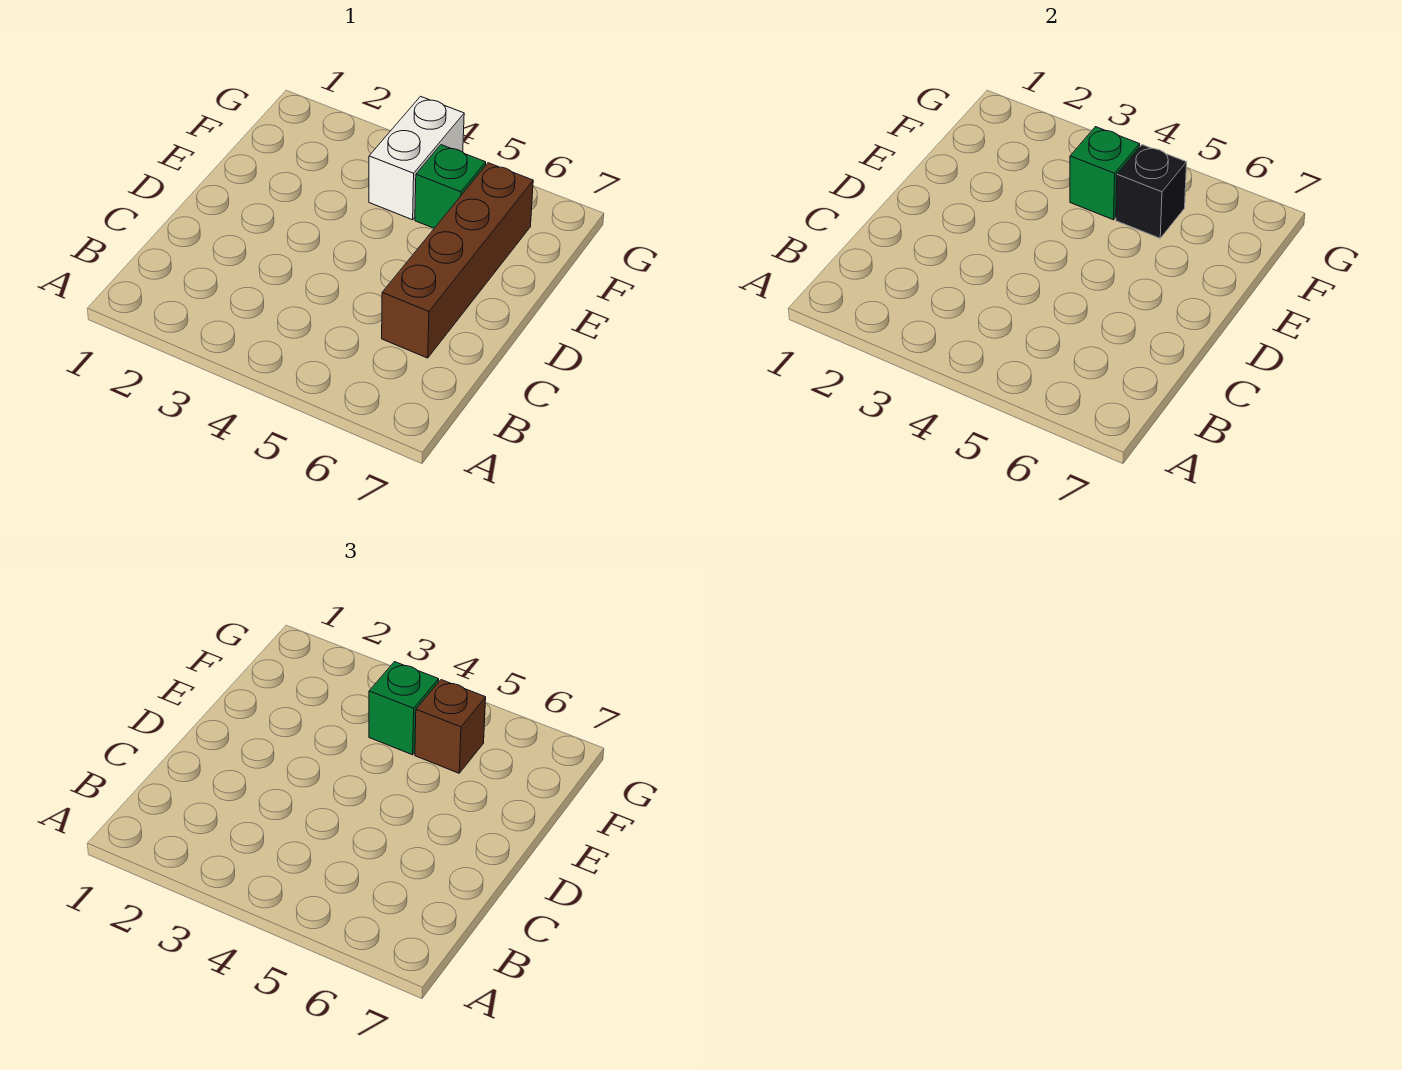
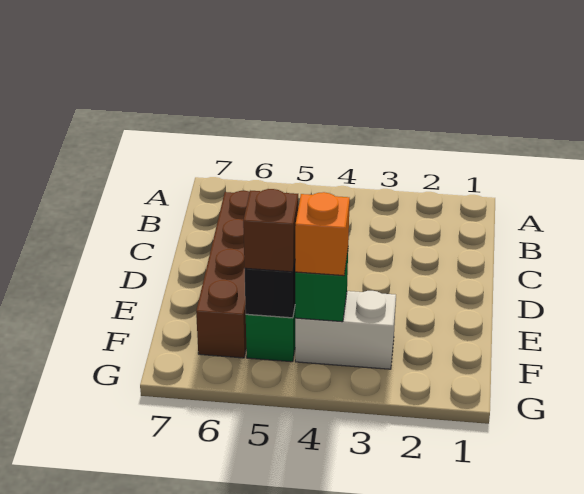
white 1x2 brick [369,96,464,220] -> white 1x2 brick turned to [295,291,396,369]
green 1x1 brick [369,662,439,755] -> orange 1x1 brick [295,192,350,276]

